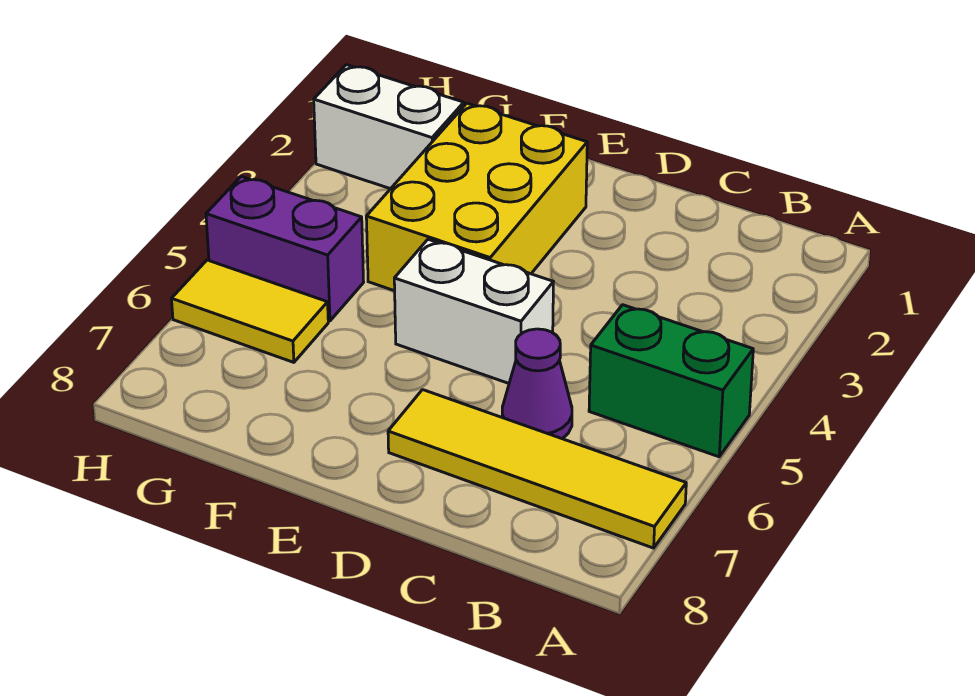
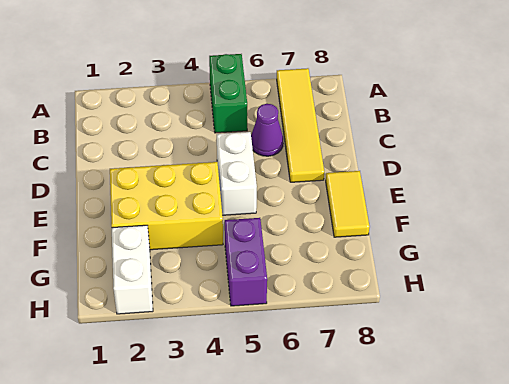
yellow 1x2 tile [171,260,328,362] -> yellow 1x2 tile moved to [326,171,370,237]

